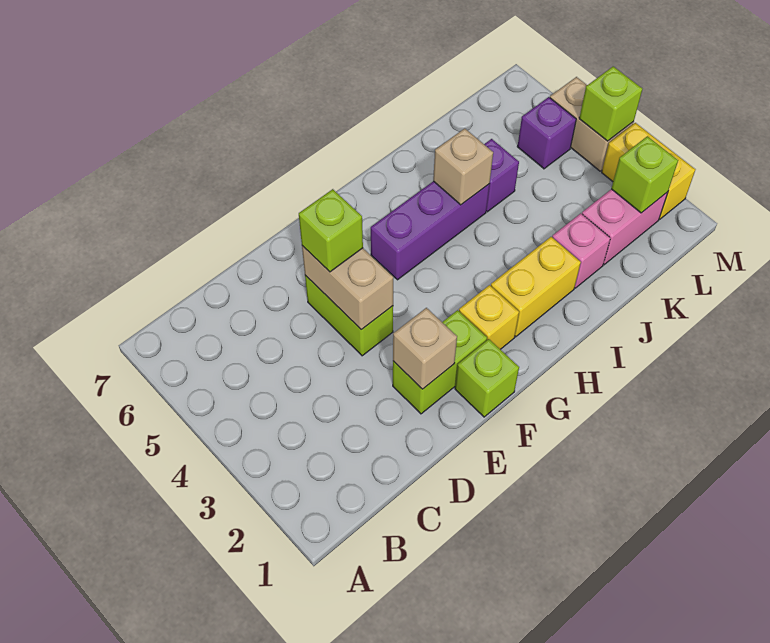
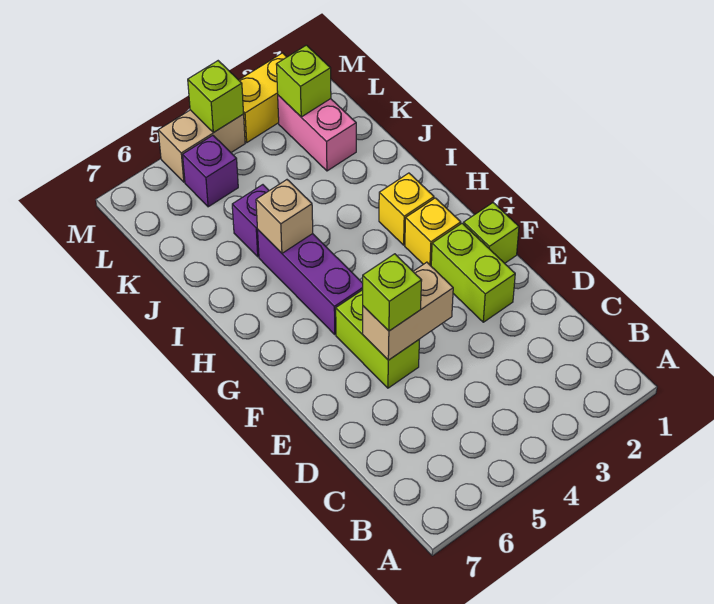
tan 1x1 brick [393,308,457,389] -> none
lime 1x2 brick [305,275,393,356] -> lime 1x2 brick turned to [336,290,419,388]
yellow 1x2 brick [491,237,581,337] -> yellow 1x1 brick [379,173,434,245]
pink 1x1 brick [552,213,610,288] -> none

